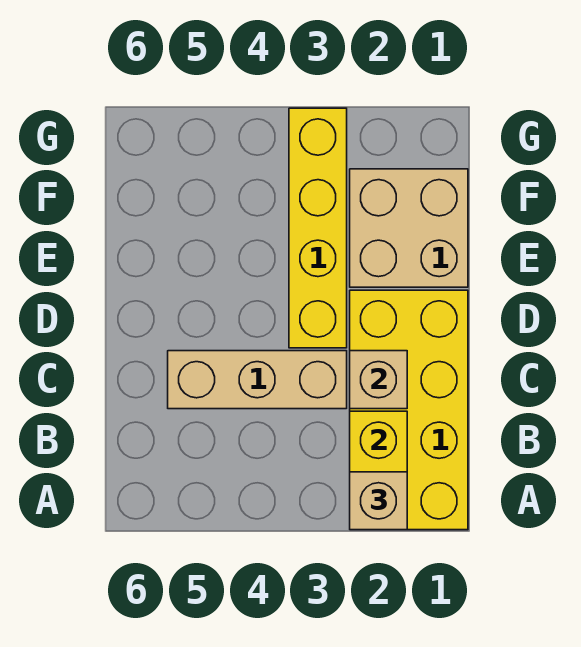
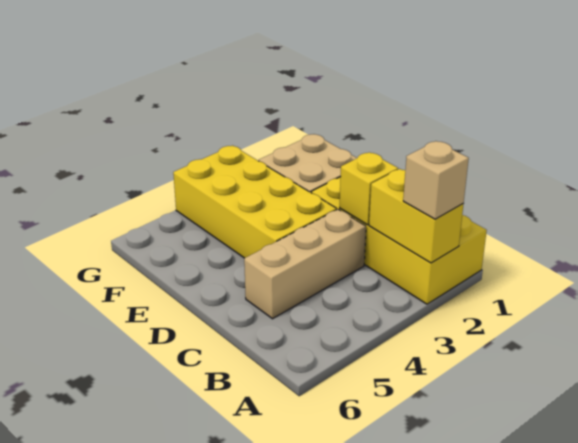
tan 1x1 brick [350,351,407,409] -> yellow 1x1 brick [340,152,398,225]
yellow 1x4 brick [289,108,347,348] -> yellow 2x4 brick [173,146,337,258]

